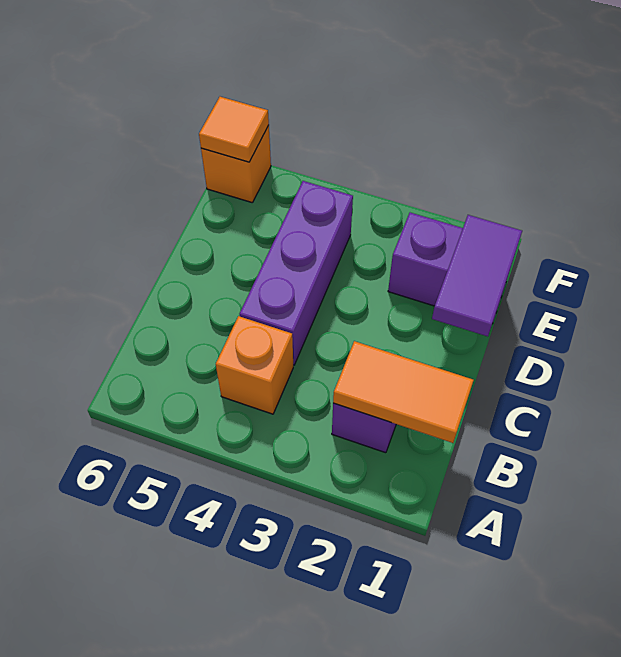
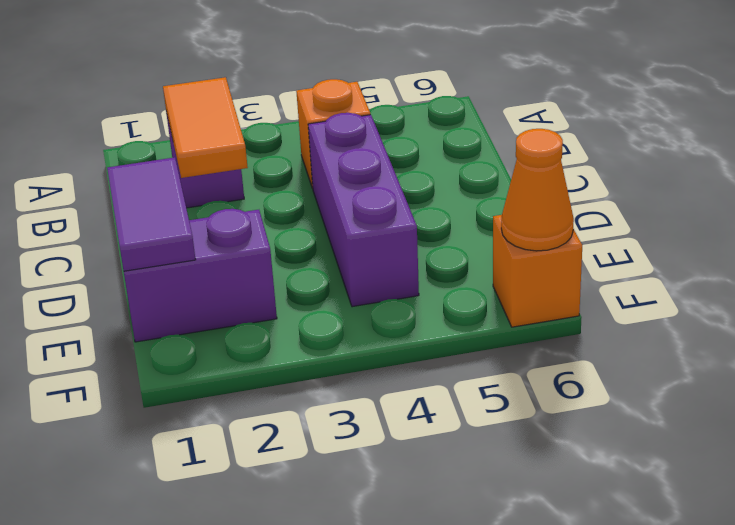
orange 1x2 tile [333,341,474,443] -> orange 1x2 tile turned to [163,77,248,178]
orange 1x1 tile [199,97,269,162] -> orange 1x1 cone [501,129,574,251]

